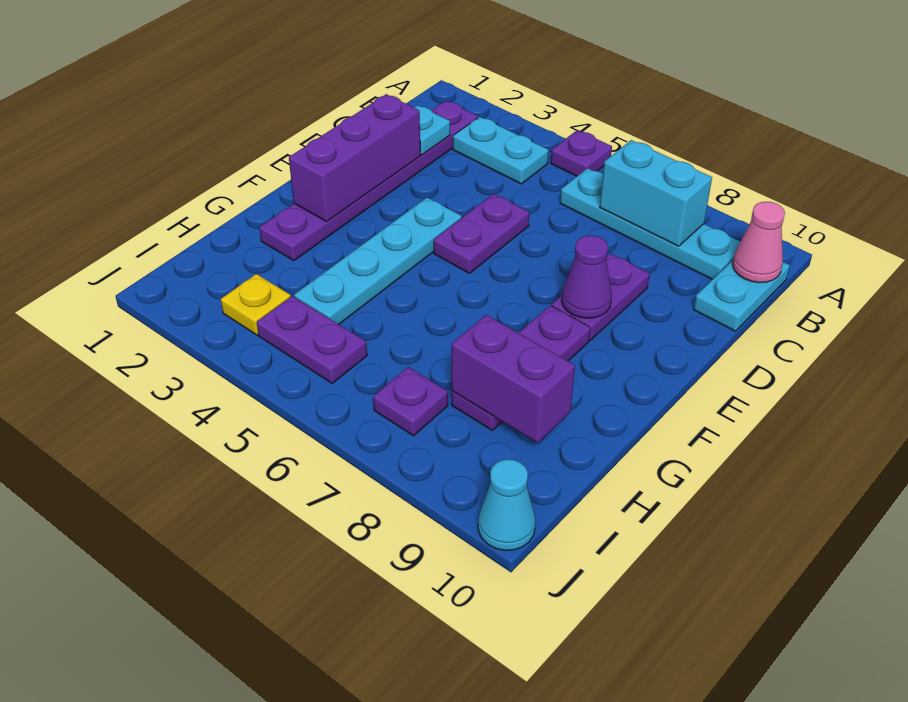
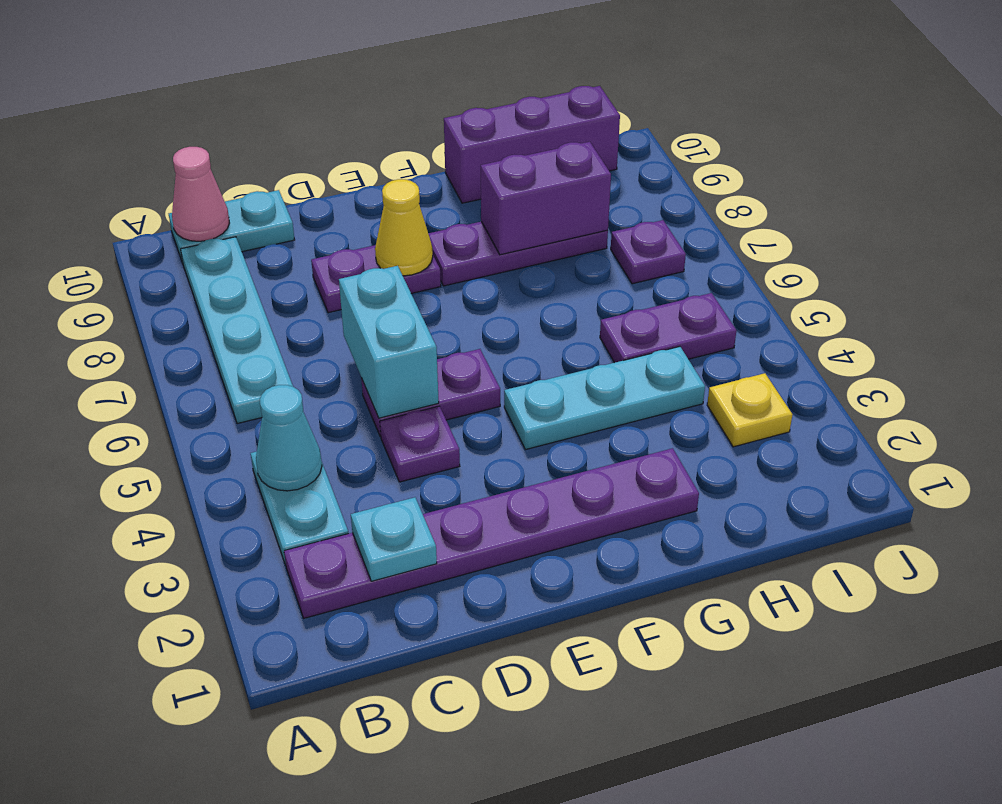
purple 1x1 plate [551,130,612,176] -> purple 1x1 plate moved to [380,406,460,482]
cyan 1x2 brick [600,140,712,246] -> cyan 1x2 brick moved to [339,266,439,418]
purple 1x3 brick [289,94,421,221] -> purple 1x3 brick moved to [444,86,620,203]
cyan 1x4 plate [294,198,462,324] -> cyan 1x3 plate [504,347,705,450]
purple 1x1 cone [562,235,612,318] -> yellow 1x1 cone [375,179,433,276]
purple 1x2 brick [452,315,575,443] -> purple 1x2 brick turned to [481,142,611,255]
purple 1x2 plate [257,296,367,383] -> purple 1x2 plate turned to [600,293,737,363]
cyan 1x1 cone [478,459,536,550] -> cyan 1x1 cone moved to [256,385,322,491]

